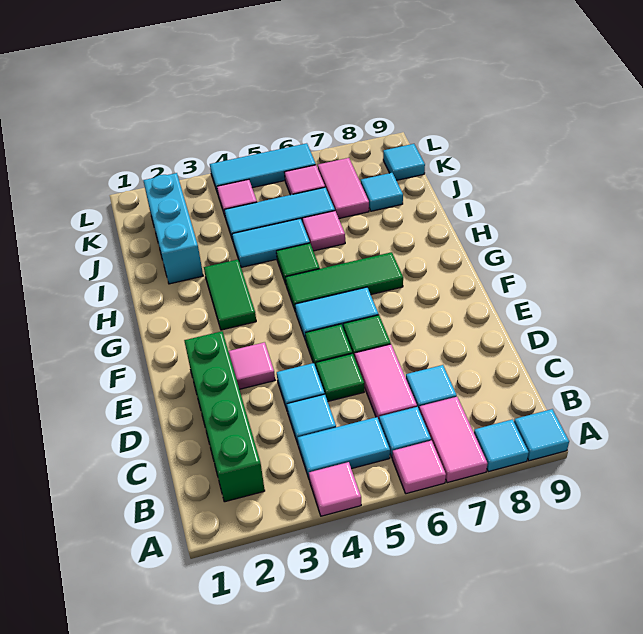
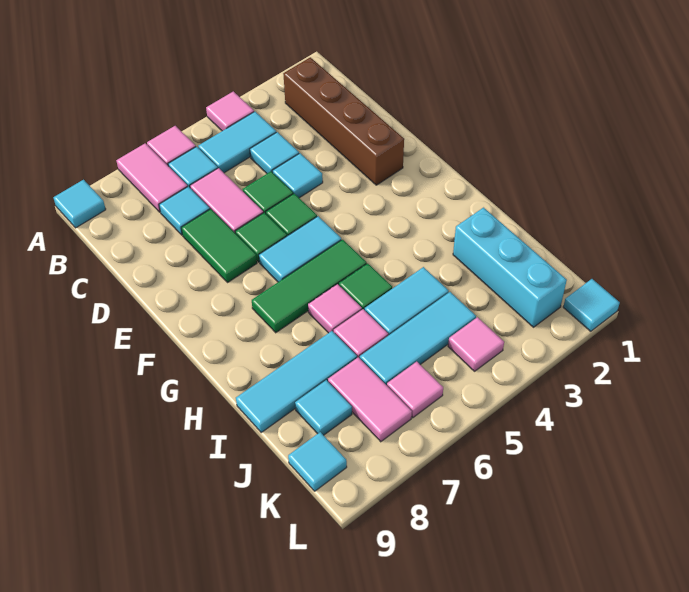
cyan 1x1 tile [474,419,529,472] -> cyan 1x1 tile moved to [563,279,620,331]
green 1x4 brick [184,331,265,502] -> brown 1x4 brick [283,57,404,185]
pink 1x1 tile [228,342,275,389] -> pink 1x1 tile moved to [308,284,362,333]
green 1x2 tile [204,260,256,330] -> green 1x2 tile moved to [181,209,257,283]
cyan 1x3 tile [210,143,316,193] -> cyan 1x3 tile moved to [236,331,357,432]

